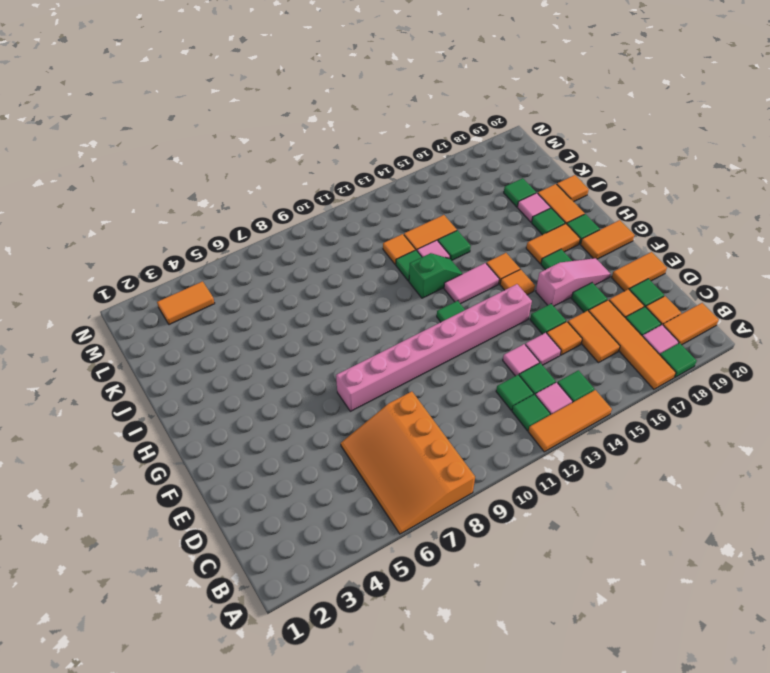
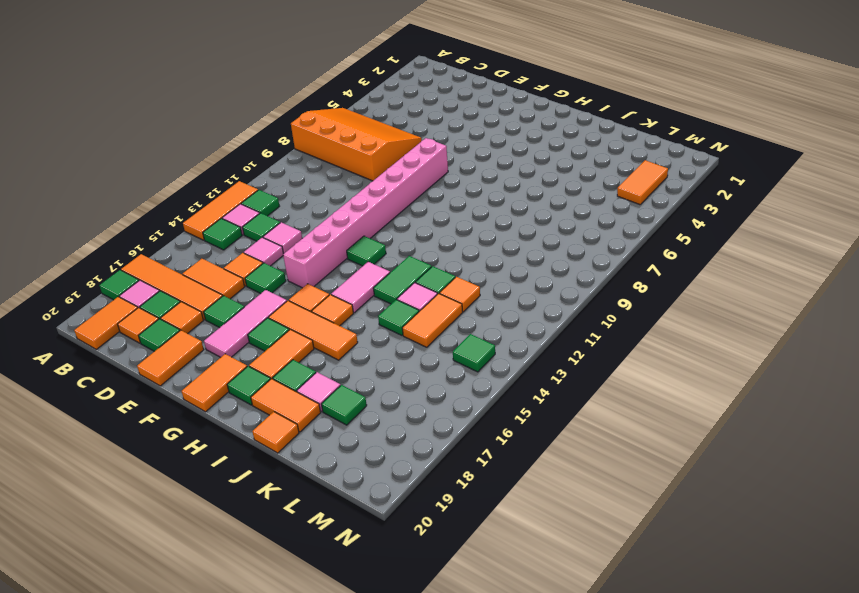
green 1x1 tile [496,375,534,410] -> green 1x1 tile moved to [453,334,495,372]
pink 1x3 slope [536,258,611,306] -> pink 1x3 tile [204,290,287,357]
none -> orange 1x3 tile [269,301,358,360]
green 1x2 slope [409,253,463,298] -> green 1x2 tile [373,256,432,304]

